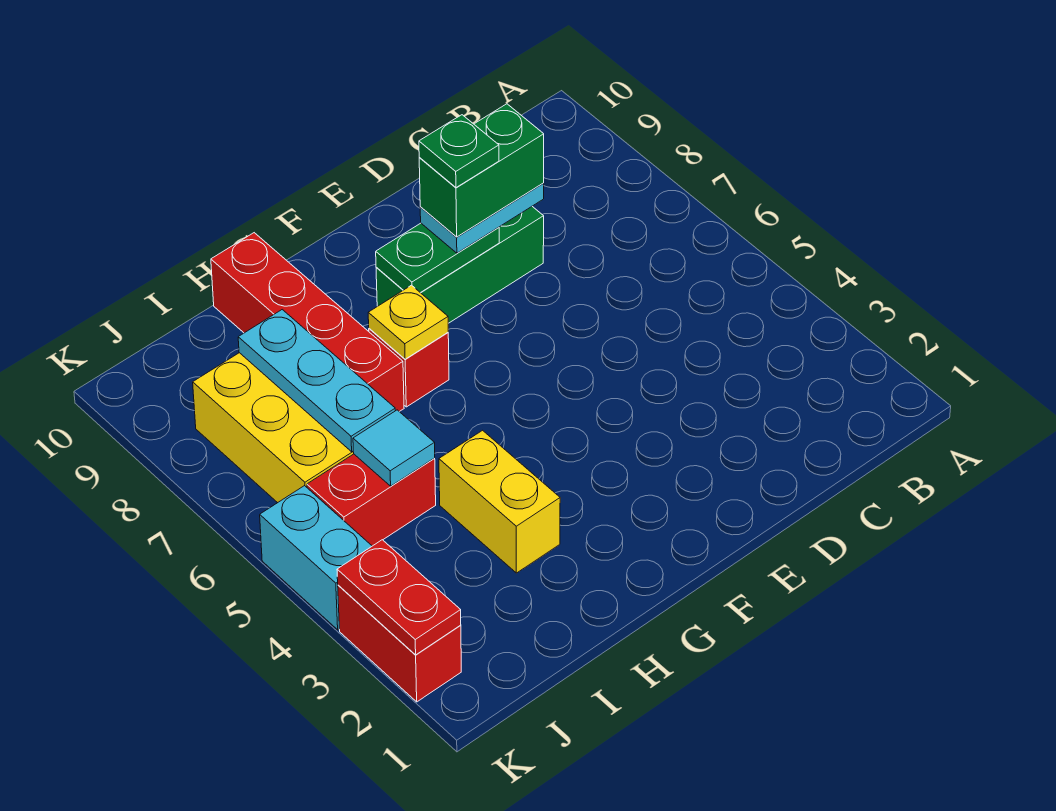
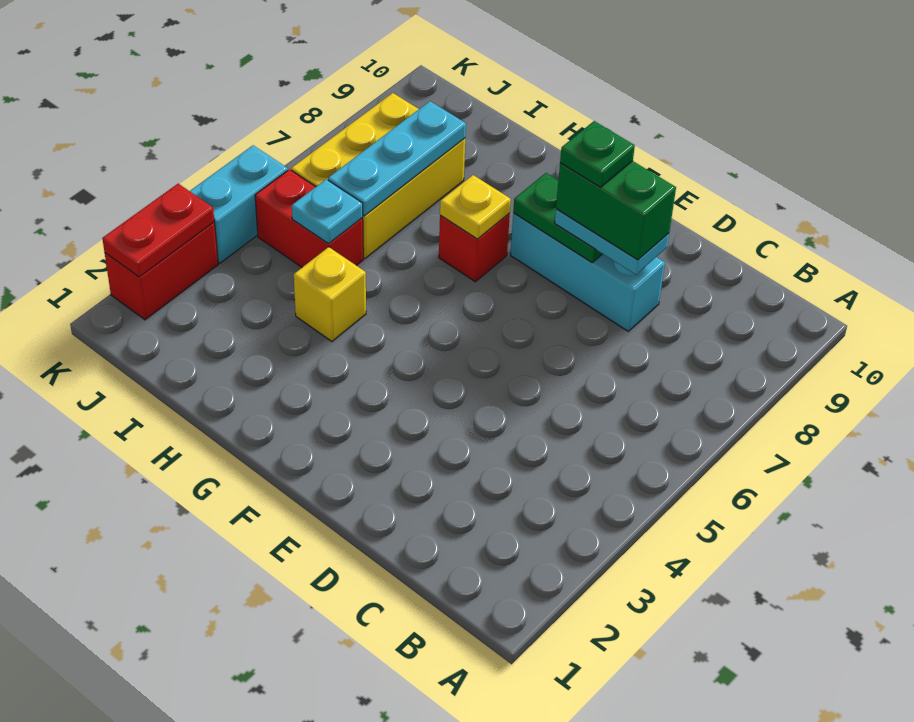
green 1x3 brick [376,207,544,323] -> cyan 1x3 brick [511,213,665,331]
yellow 1x2 brick [439,430,560,573] -> yellow 1x1 brick [294,247,366,341]
red 1x4 brick [211,233,404,412] -> none
cyan 1x1 tile [353,410,435,486] -> cyan 1x1 plate [292,179,363,244]

